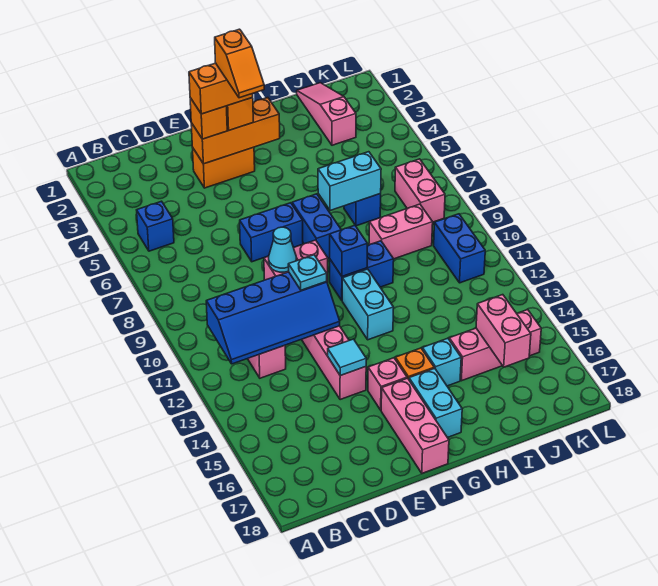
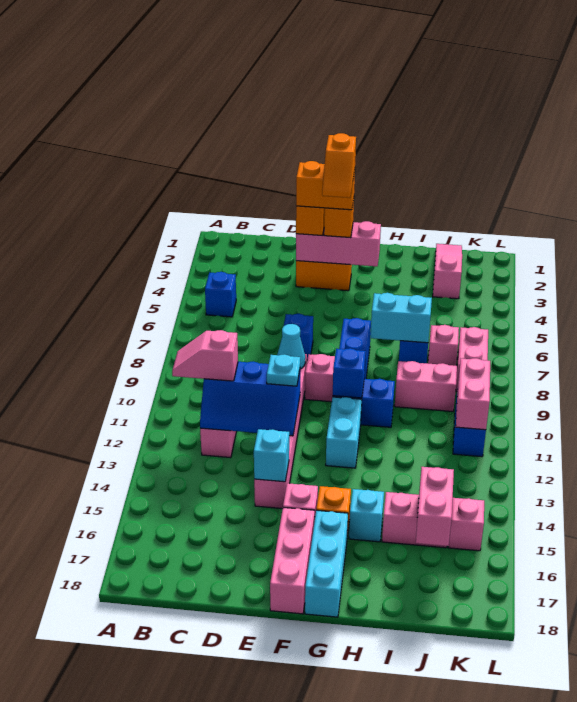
blue 2x4 slope [206,272,340,364] -> blue 2x3 slope [200,362,300,436]
none -> pink 1x2 slope [172,330,238,381]
orange 1x3 brick [191,98,280,164] -> pink 1x3 brick [296,221,381,266]
blue 1x2 brick [240,203,303,262] -> blue 1x1 brick [284,314,313,359]
cyan 1x1 tile [328,339,366,376] -> cyan 1x1 brick [254,429,289,482]
cyan 1x2 brick [409,368,462,438] -> cyan 1x3 brick [305,510,348,617]
none -> pink 1x1 brick [428,325,459,366]
none -> pink 1x2 brick [456,358,490,430]

